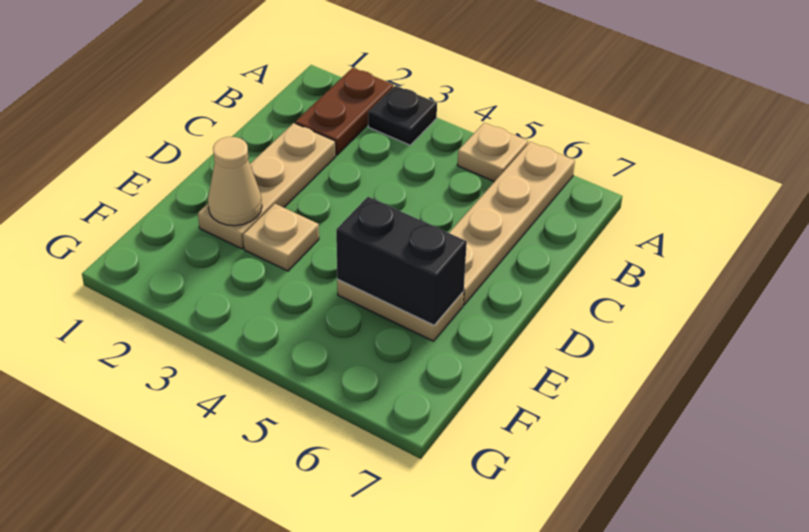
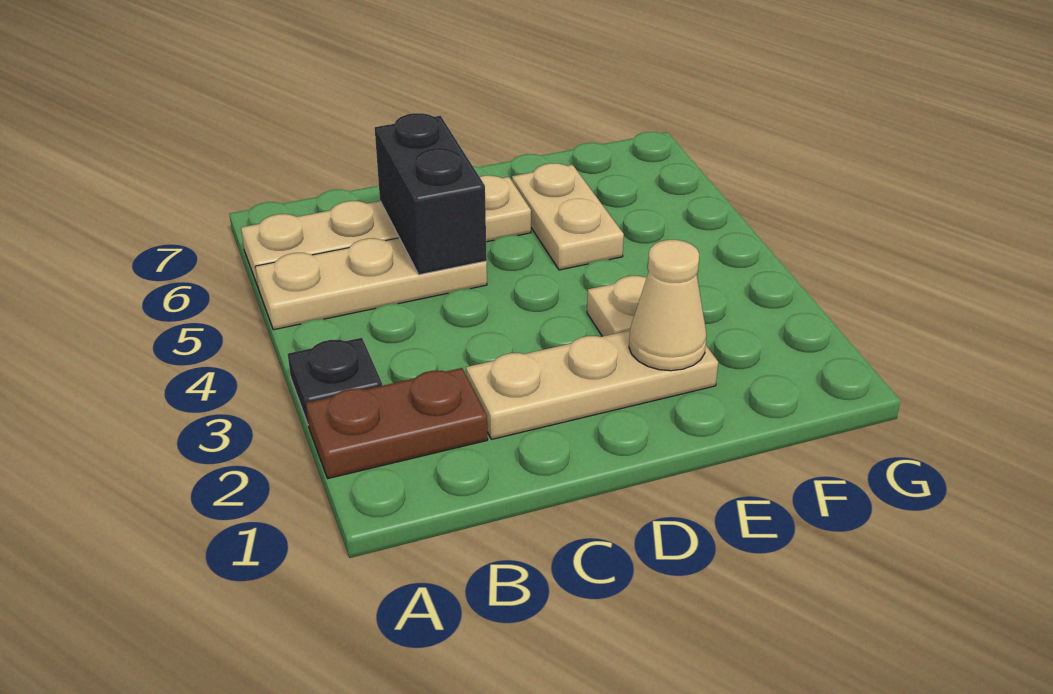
tan 1x1 plate [457,123,528,182] -> tan 1x3 plate [255,238,487,330]
black 1x2 brick [336,197,467,325] -> black 1x2 brick moved to [375,113,487,275]

